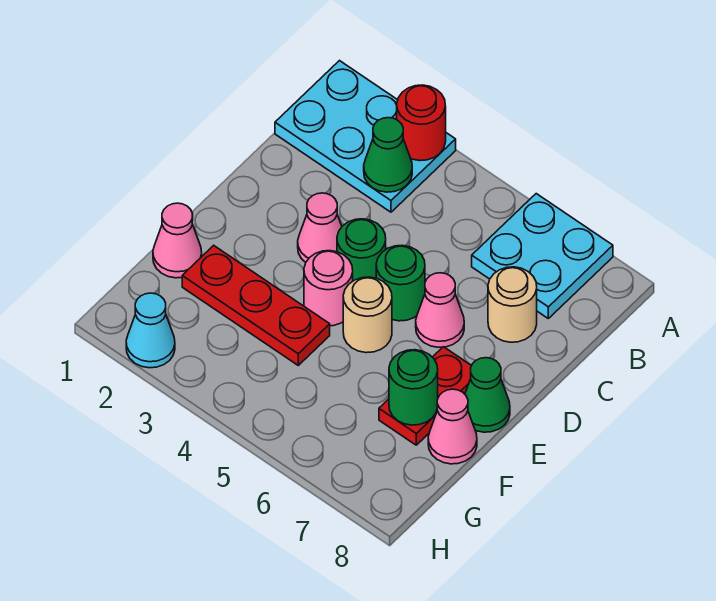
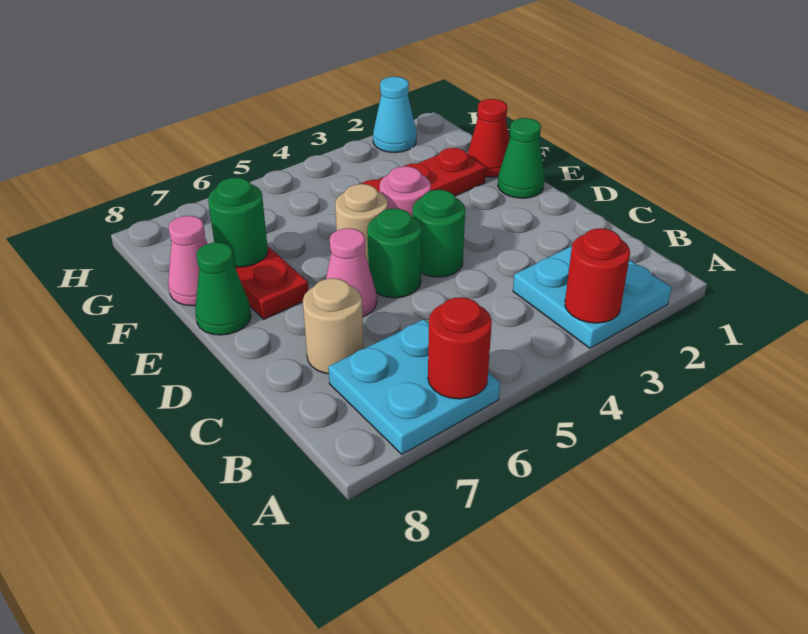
cyan 2x3 plate [275,61,456,212] -> cyan 2x2 plate [513,246,672,348]
none -> red 1x1 round brick [428,297,492,399]
green 1x1 cone [364,118,412,192] -> green 1x1 cone moved to [498,118,545,198]
pink 1x1 cone [298,193,342,262] -> none
pink 1x1 cone [153,203,202,278] -> red 1x1 cone [468,99,509,177]

